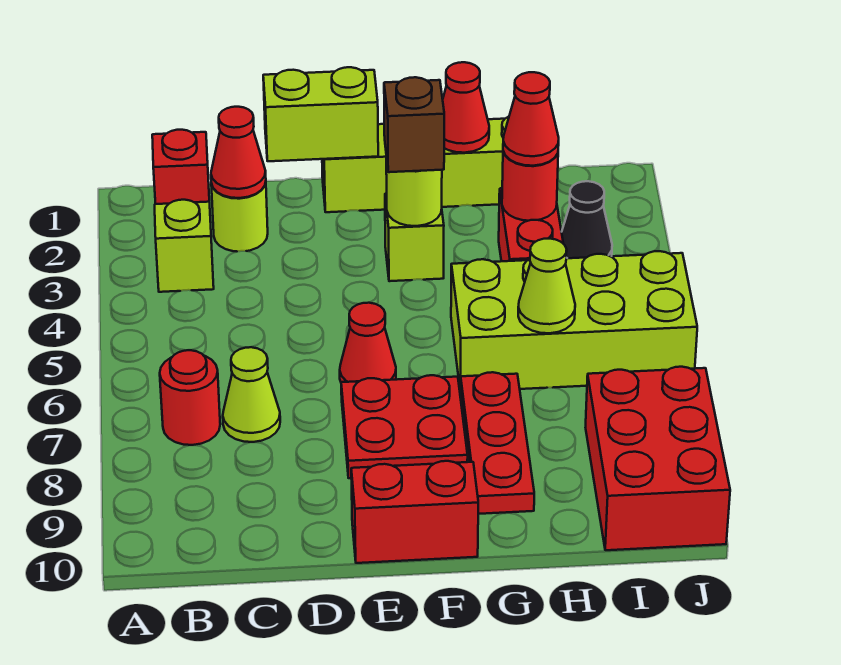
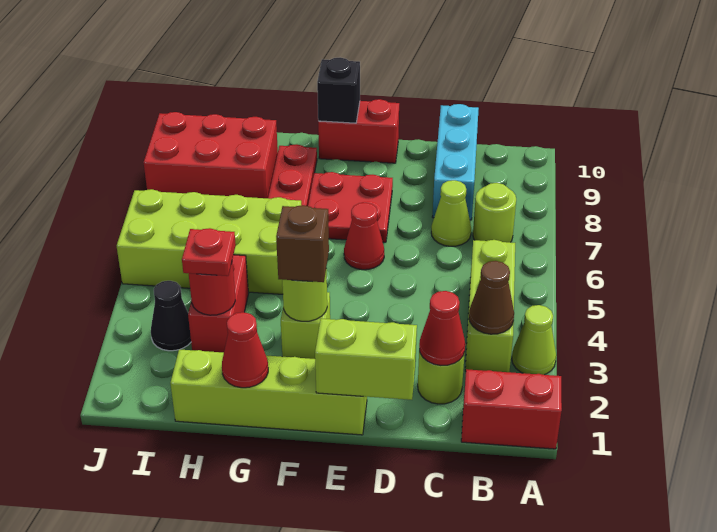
red 1x1 brick [152,130,209,204] -> red 1x2 brick [461,369,562,449]
lime 1x1 brick [155,200,214,292] -> lime 1x3 brick [465,240,515,372]
none -> brown 1x1 cone [469,261,514,334]
red 1x1 round brick [160,350,220,445] -> lime 1x1 round brick [473,183,516,242]
none -> cyan 1x3 brick [432,104,479,220]
none -> black 1x1 brick [317,58,360,123]
red 1x1 cone [503,72,559,166] -> red 1x1 plate [182,228,236,276]
lime 1x1 cone [518,239,575,333] -> lime 1x1 cone moved to [512,305,556,375]
red 2x3 brick [586,367,730,550] -> red 2x3 brick turned to [144,112,278,198]

